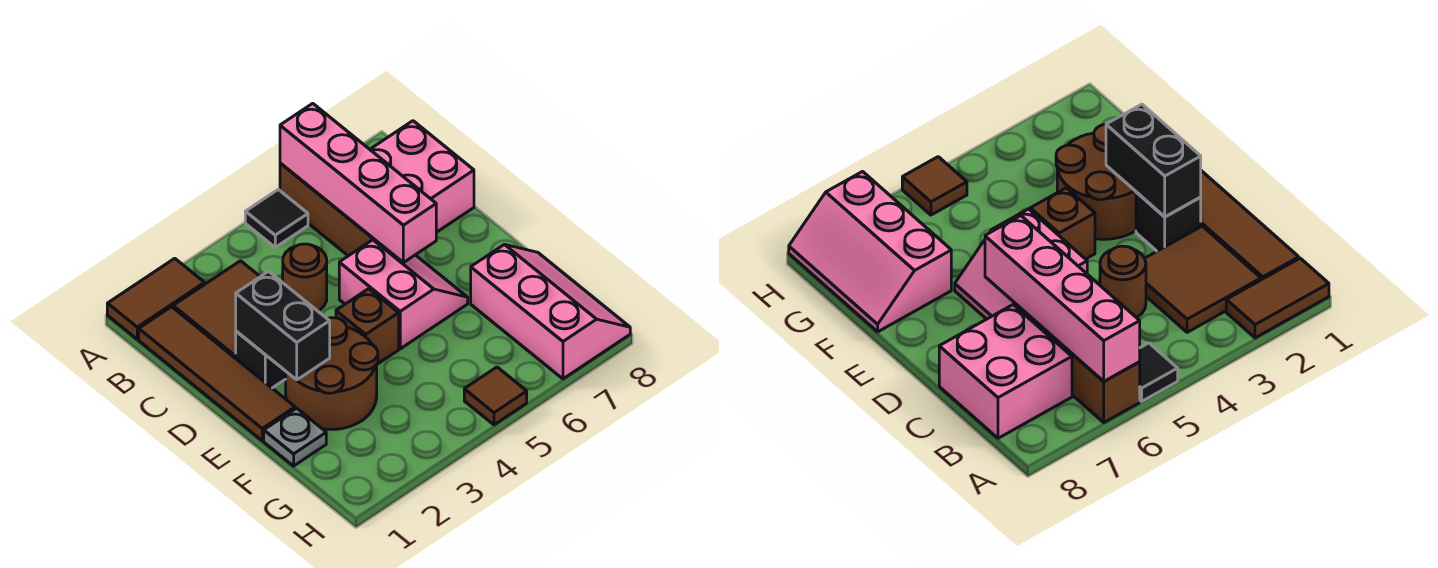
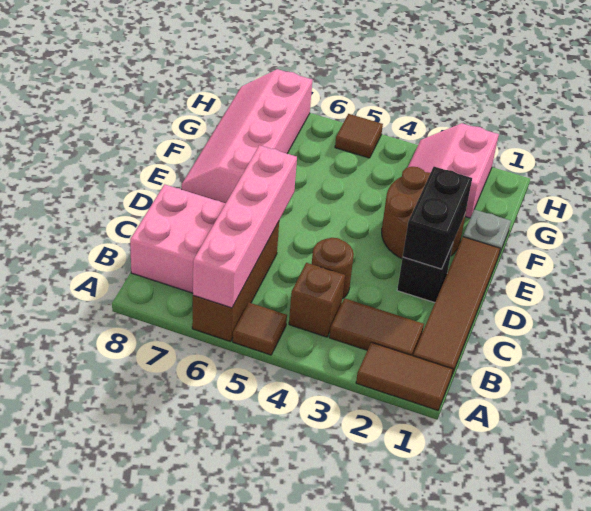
black 1x1 tile [245,190,308,247] -> brown 1x1 tile [233,303,287,355]
brown 2x2 tile [173,261,260,358] -> brown 1x2 tile [329,298,424,356]
pink 2x2 slope [339,240,468,349] -> pink 2x2 slope moved to [408,123,499,218]
brown 1x1 brick [336,289,399,364] -> brown 1x1 brick moved to [289,263,345,337]
pink 2x3 slope [471,244,630,379] -> pink 2x4 slope [182,69,312,203]

